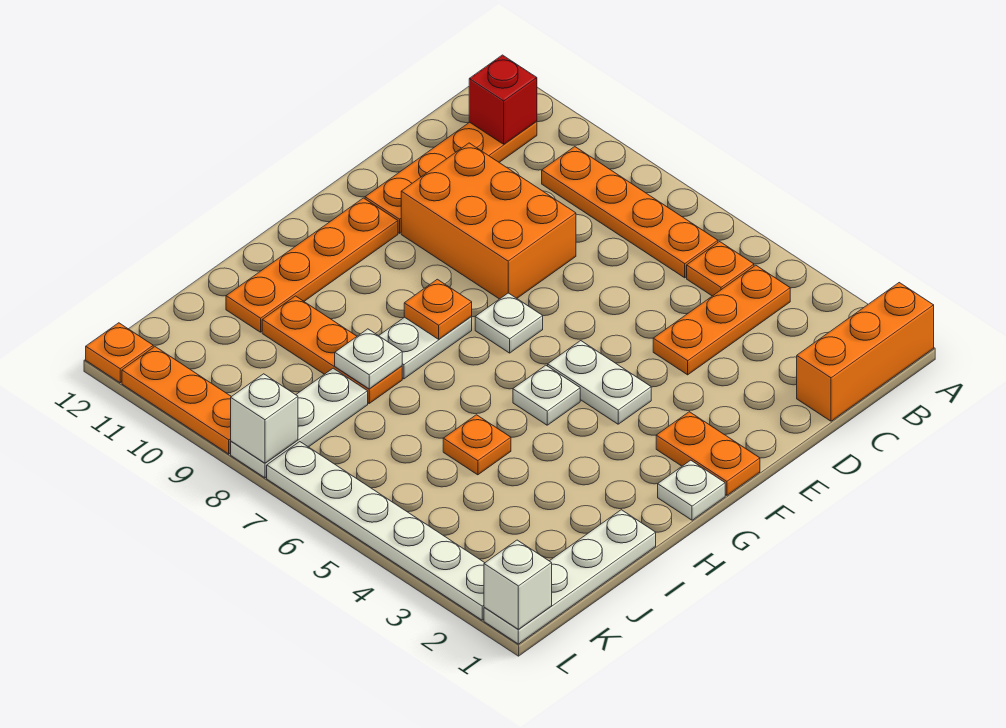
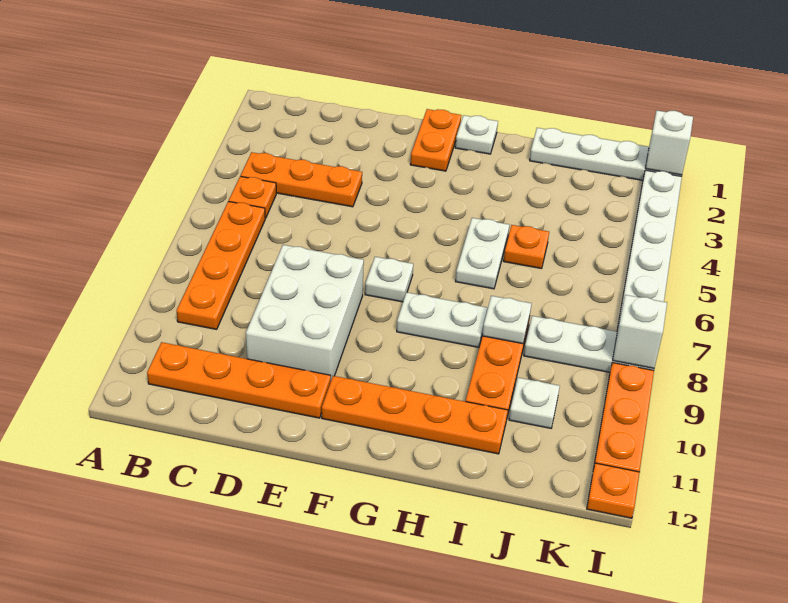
orange 1x3 brick [797,283,934,421] -> none
red 1x1 brick [469,55,537,144] -> none
orange 2x3 brick [401,143,576,299] -> white 2x3 brick [246,245,364,379]
white 1x2 plate [548,341,651,424] -> white 1x2 plate moved to [456,218,509,289]
white 1x1 plate [513,365,580,425] -> white 1x1 plate moved to [509,378,560,428]
orange 1x1 plate [404,279,472,339] -> none

